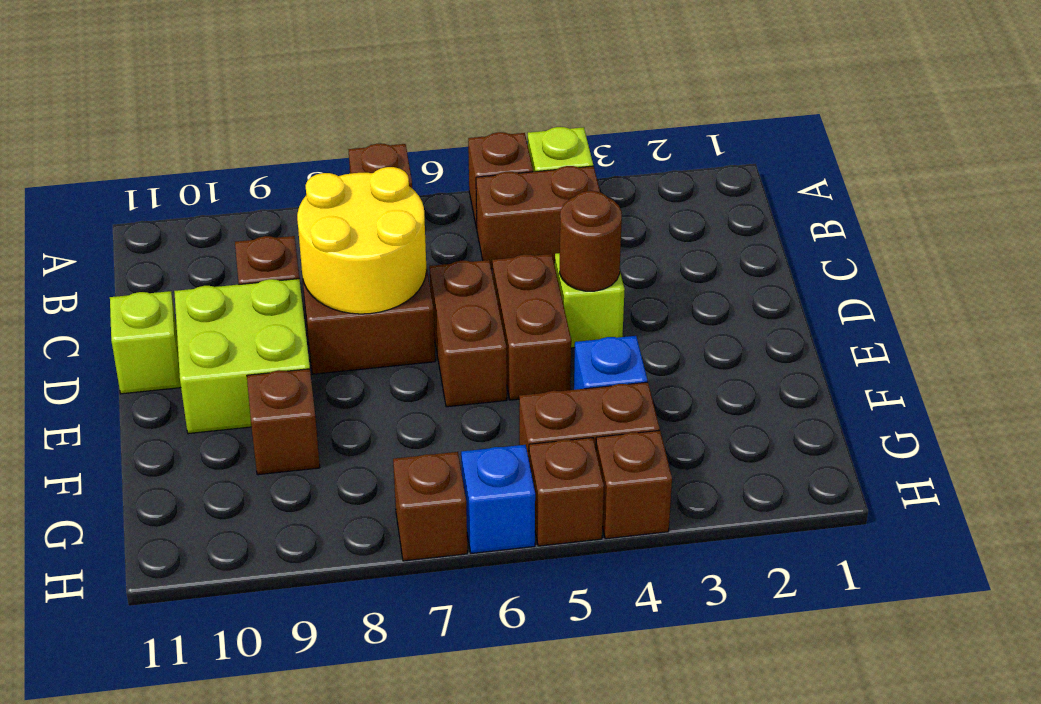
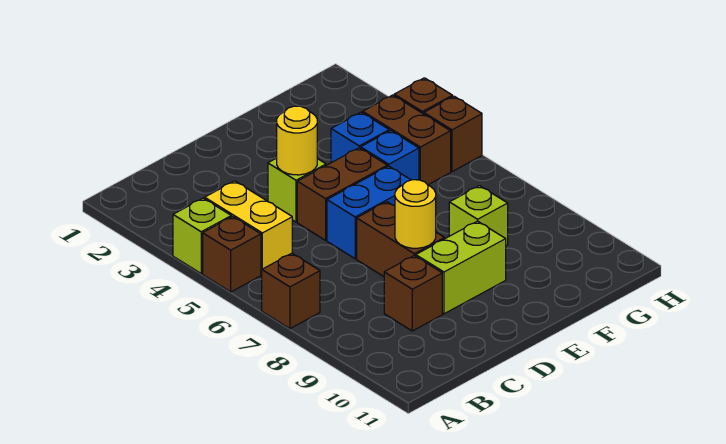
brown 1x2 brick [476,166,600,269] -> yellow 1x2 brick [205,181,292,274]
yellow 2x2 round brick [297,167,427,314] -> yellow 1x1 round brick [395,180,436,248]
brown 1x1 round brick [560,191,622,291] -> yellow 1x1 round brick [277,106,317,175]
brown 1x2 brick [429,260,507,407] -> blue 1x2 brick [327,166,410,259]
lime 2x2 brick [174,279,310,434] -> lime 1x2 brick [416,221,506,314]
lime 1x1 brick [110,291,181,394] -> lime 1x1 brick moved to [449,186,508,246]
brown 1x1 brick [247,369,320,475] -> none
blue 1x1 brick [461,445,535,553] -> blue 1x1 brick moved to [361,131,419,180]
brown 1x1 brick [393,452,467,561] -> none

